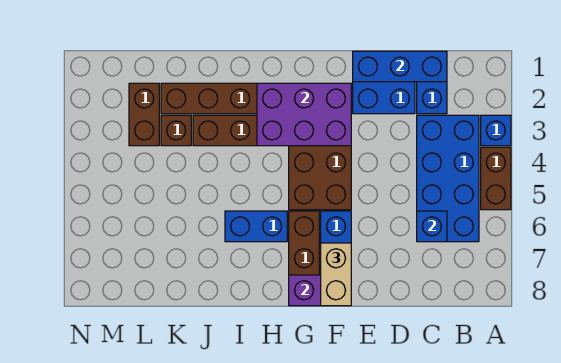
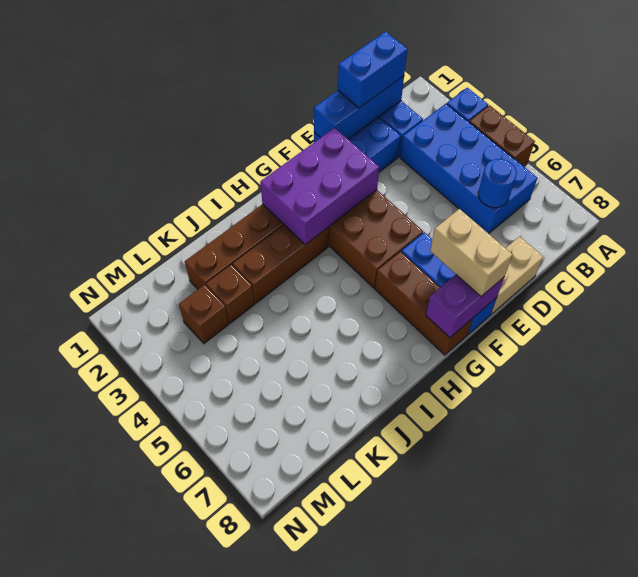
blue 1x1 brick [417,211,447,242] -> blue 1x1 round brick [478,159,517,208]
none -> tan 1x2 brick [491,236,543,314]
blue 1x2 brick [225,211,287,242] -> blue 1x2 brick moved to [338,31,407,108]
brown 1x2 brick [129,83,159,146] -> brown 1x1 brick [179,285,229,343]

